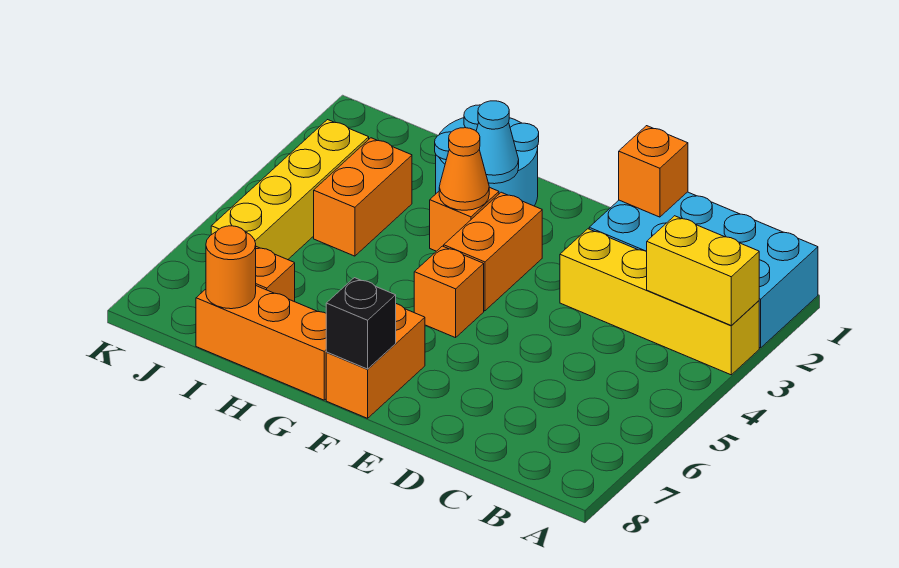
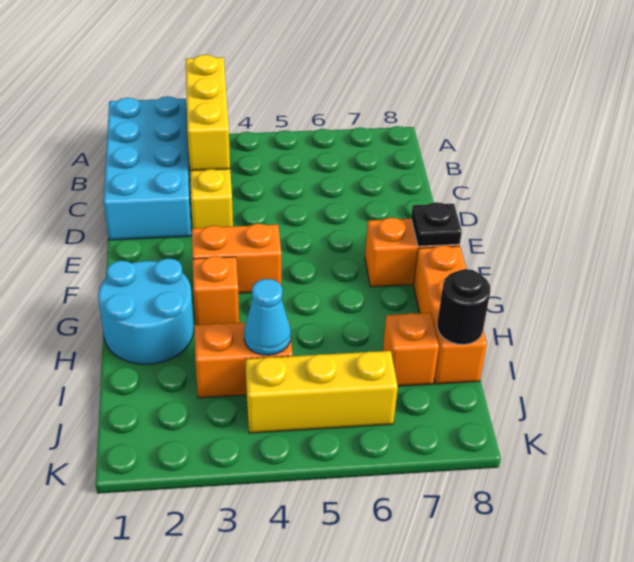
yellow 1x2 brick [646,216,759,326] -> yellow 1x3 brick [186,55,230,171]
orange 1x1 brick [619,126,688,217] -> none
orange 1x1 brick [414,246,484,338] -> none
black 1x1 brick [326,278,396,369] -> black 1x1 plate [411,202,462,246]
cyan 1x1 cone [476,101,519,184] -> cyan 1x1 cone moved to [244,279,291,355]
orange 1x1 cone [439,128,489,210] -> none
orange 1x1 round brick [206,226,256,309] -> black 1x1 round brick [437,269,491,345]
yellow 1x4 brick [211,120,369,260] -> yellow 1x3 brick [245,351,398,433]

